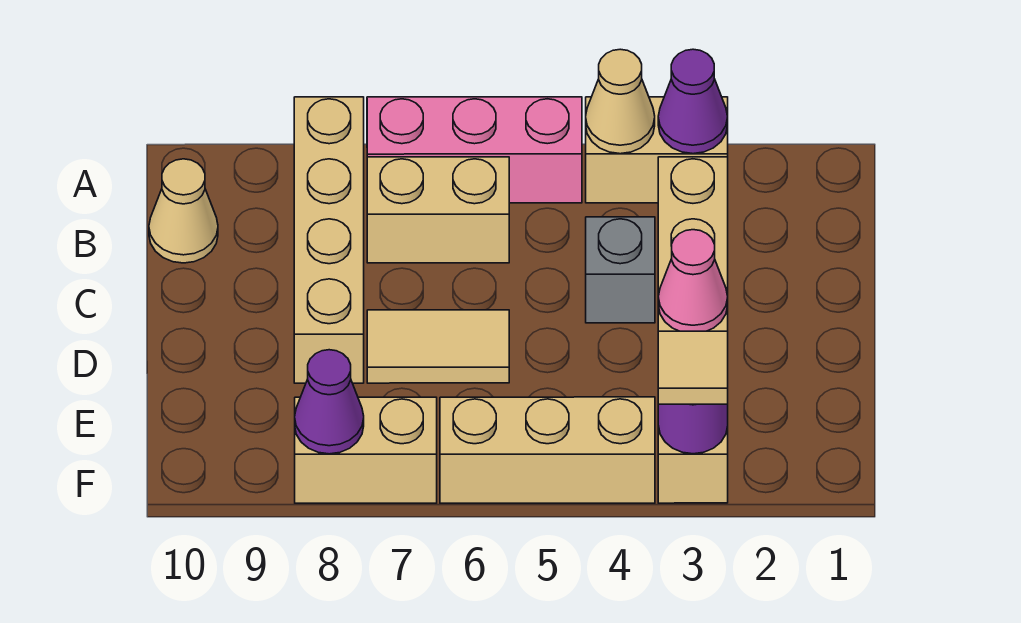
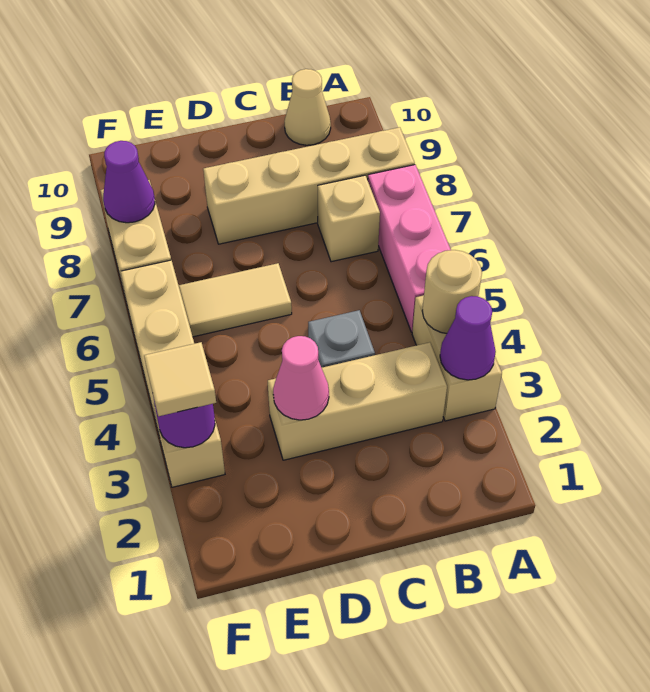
tan 1x1 cone [586,49,655,154] -> tan 1x1 round brick [422,250,482,333]
tan 1x2 brick [367,157,509,263] -> tan 1x1 brick [318,175,380,262]
tan 1x2 tile [367,310,509,383] -> tan 1x2 tile turned to [179,263,292,337]

